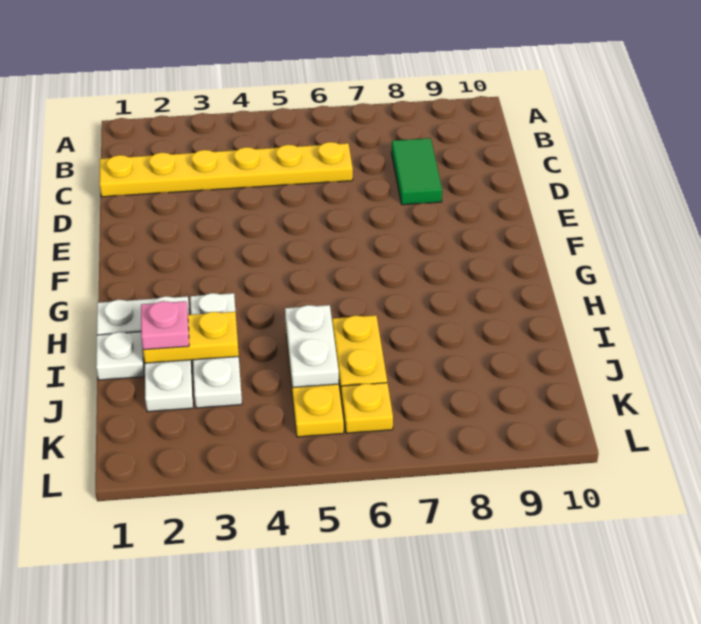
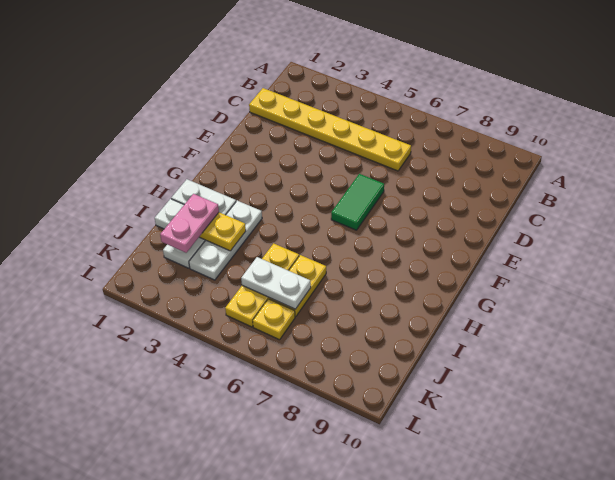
green 1x2 tile [391,138,442,205] -> green 1x2 tile moved to [331,174,384,230]
pink 1x1 plate [141,301,189,350] -> pink 1x2 plate [160,194,219,253]
white 1x2 plate [285,305,339,388] -> white 1x2 plate turned to [241,257,311,309]

